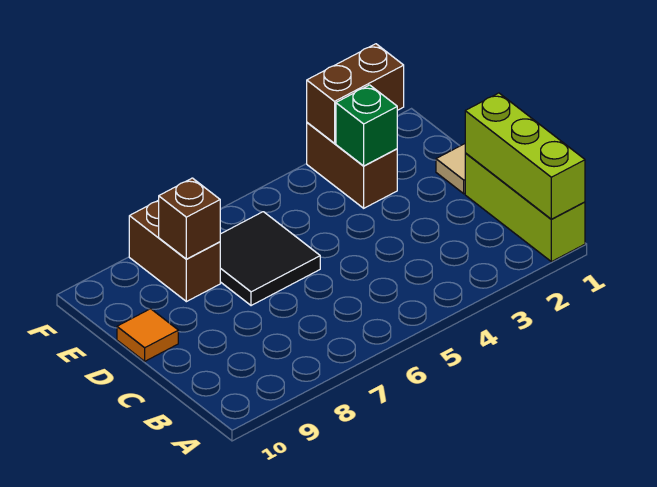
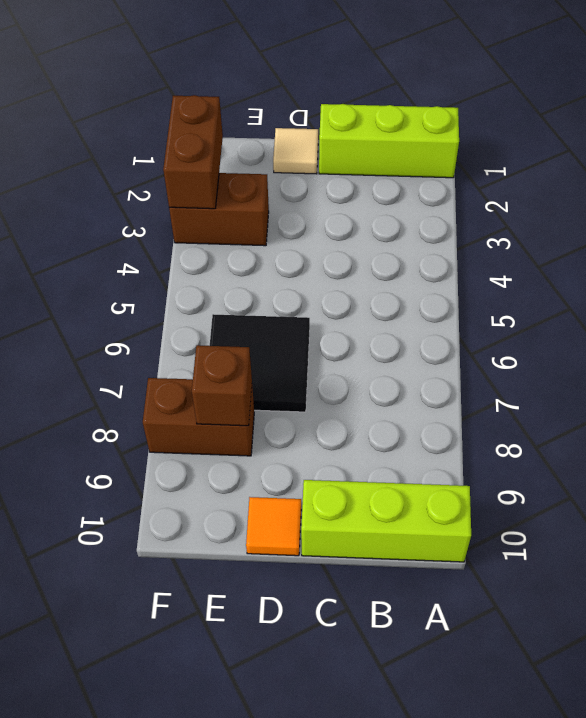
lime 1x3 brick [465,93,585,219] -> lime 1x3 brick moved to [301,480,471,562]
green 1x1 brick [336,85,397,166] -> none

